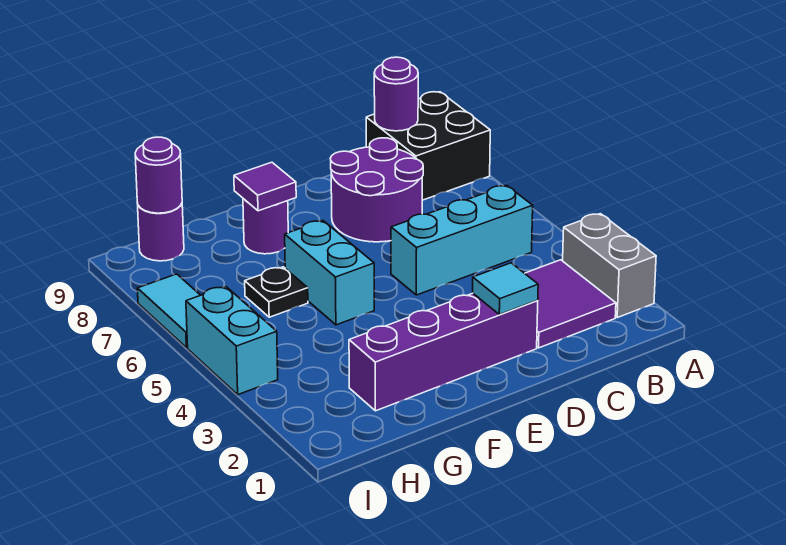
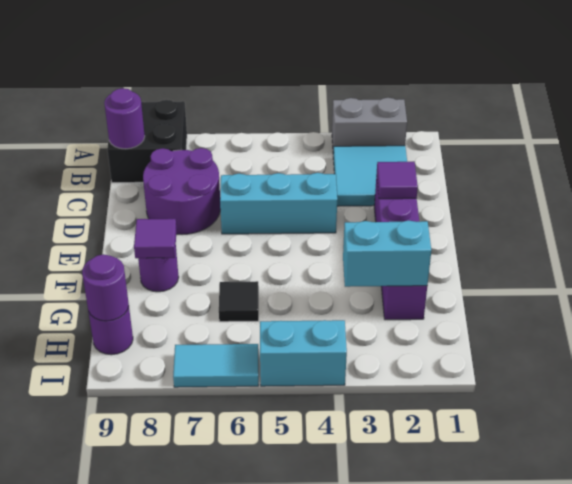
purple 2x2 tile [525,260,616,348] -> cyan 2x2 tile [333,146,407,206]
cyan 1x3 brick [391,185,533,295] -> cyan 1x3 brick turned to [220,173,337,234]
cyan 1x1 tile [473,263,538,315] -> purple 1x1 tile [377,162,418,199]
cyan 1x2 brick [285,221,374,325] -> cyan 1x2 brick moved to [343,220,431,287]
black 1x1 plate [245,267,308,317] -> black 1x1 tile [219,281,259,322]

